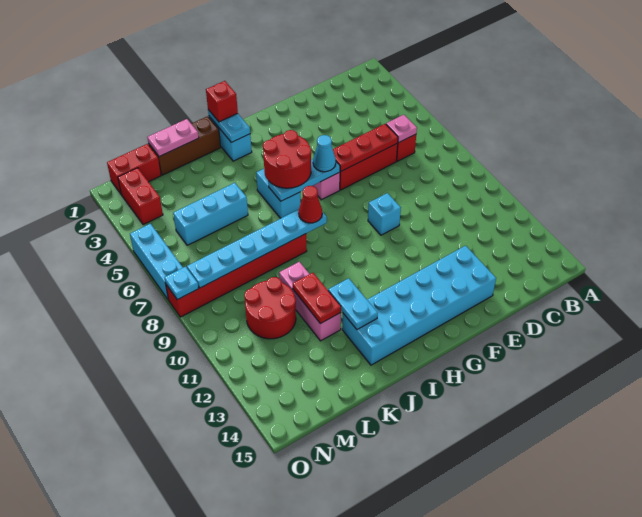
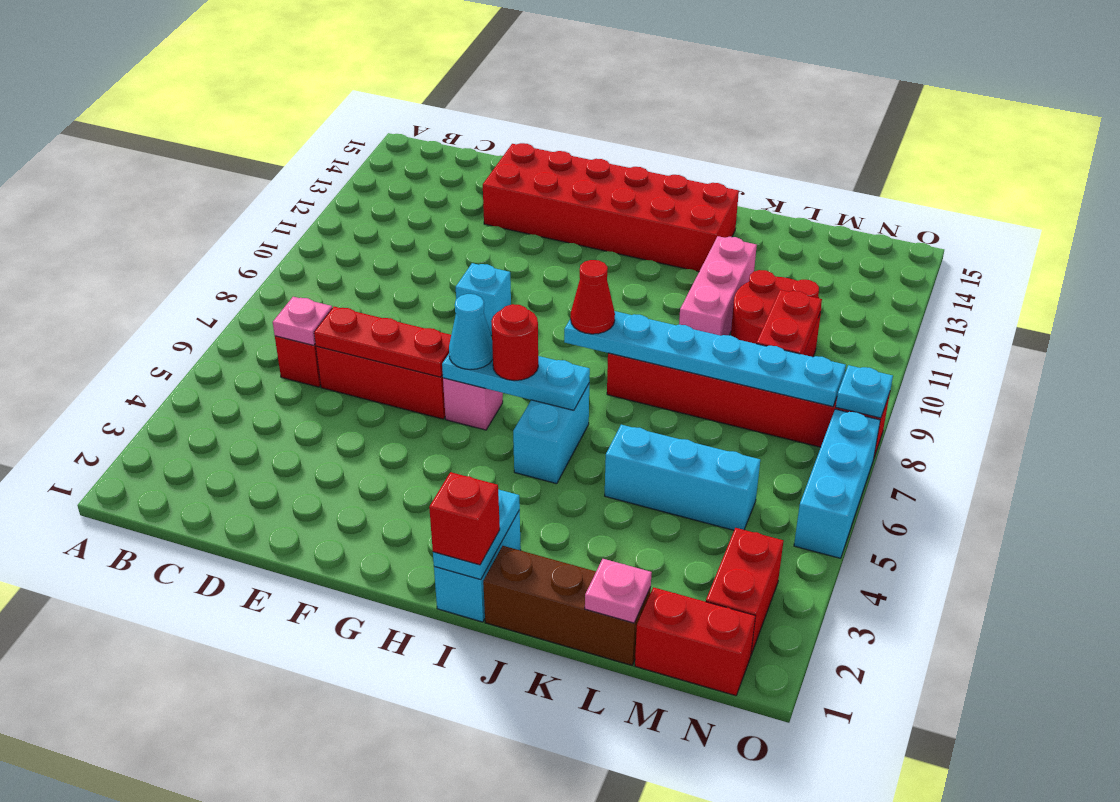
cyan 2x6 brick [342,246,496,365] -> red 2x6 brick [483,143,739,272]
red 2x2 round brick [263,130,311,188] -> red 1x1 round brick [491,304,538,381]
cyan 1x2 plate [328,278,378,329] -> none
pink 1x2 plate [147,119,199,157] -> pink 1x1 plate [585,559,652,623]
red 1x2 plate [293,273,341,324] -> red 1x2 plate moved to [756,290,822,355]

